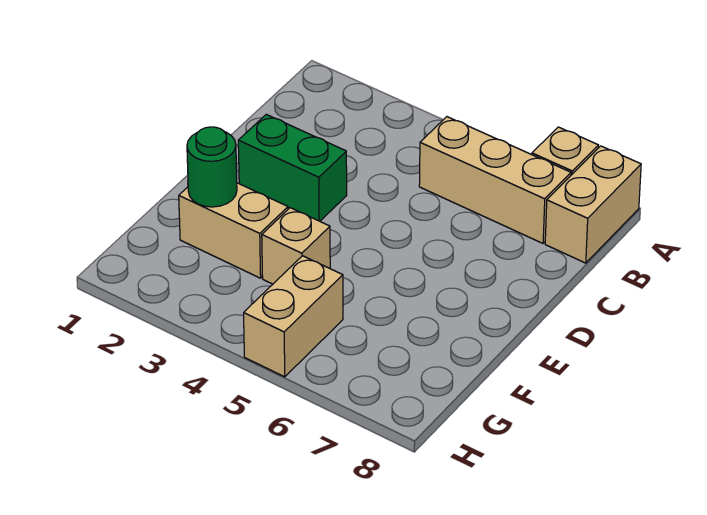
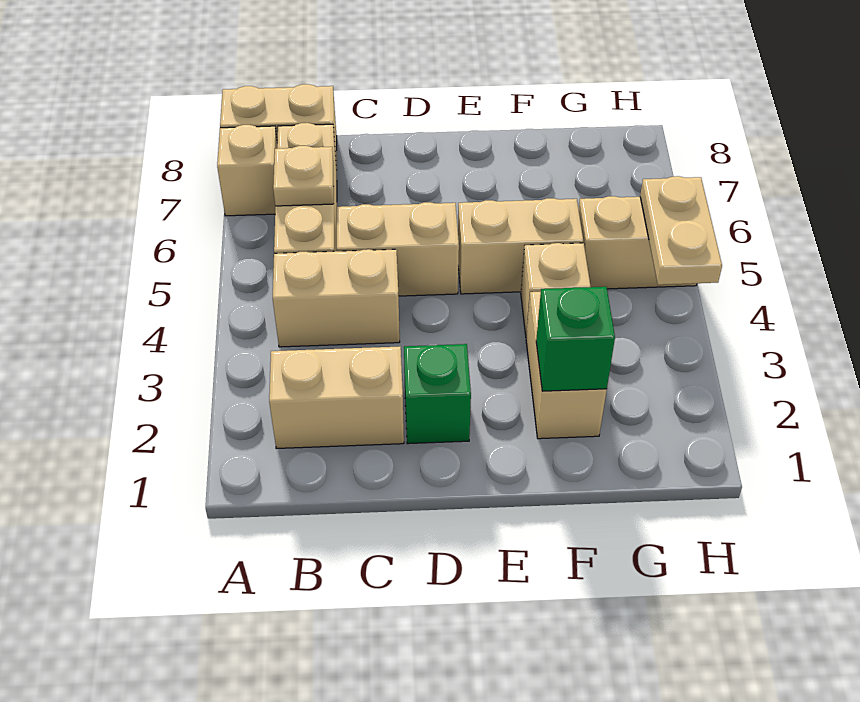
none -> tan 1x2 brick [269,346,404,449]
none -> tan 1x2 brick [273,249,400,347]
none -> tan 1x1 plate [273,146,334,206]
none -> tan 1x2 brick [337,202,459,296]
green 1x2 brick [238,114,347,221] -> green 1x1 brick [404,344,471,444]
none -> tan 1x2 brick [458,198,583,294]
green 1x1 round brick [187,127,237,207] -> green 1x1 brick [536,287,615,391]
none -> tan 1x2 plate [640,176,722,285]

